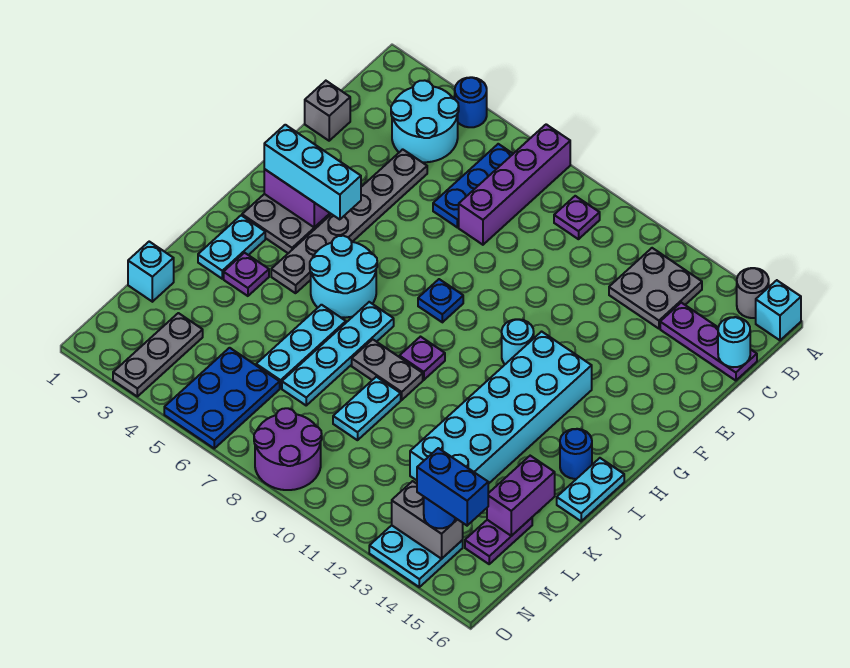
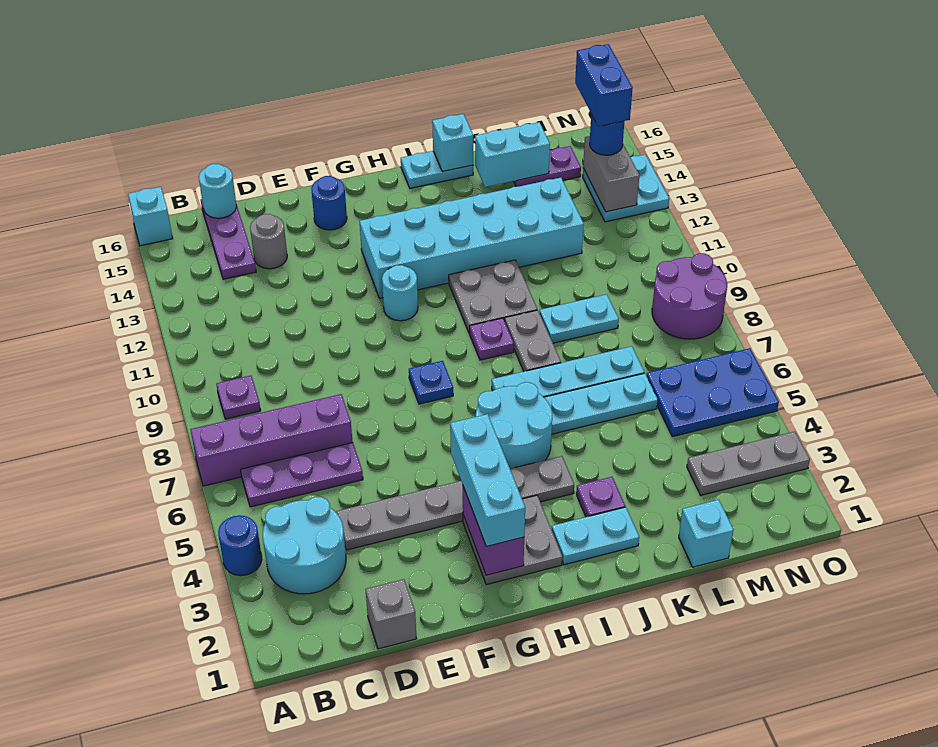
grey 1x1 round brick [737,268,769,318] -> grey 1x1 round brick moved to [250,214,287,269]
blue 1x3 plate [433,144,513,227] -> purple 1x3 plate [241,443,363,507]
grey 2x2 plate [609,248,702,329] -> grey 2x2 plate moved to [449,260,537,333]
blue 1x1 round brick [560,429,592,479] -> blue 1x1 round brick moved to [311,176,347,230]
none -> cyan 1x1 brick [432,114,473,172]
purple 1x2 brick [487,456,555,536] -> cyan 1x2 brick [475,122,550,187]

